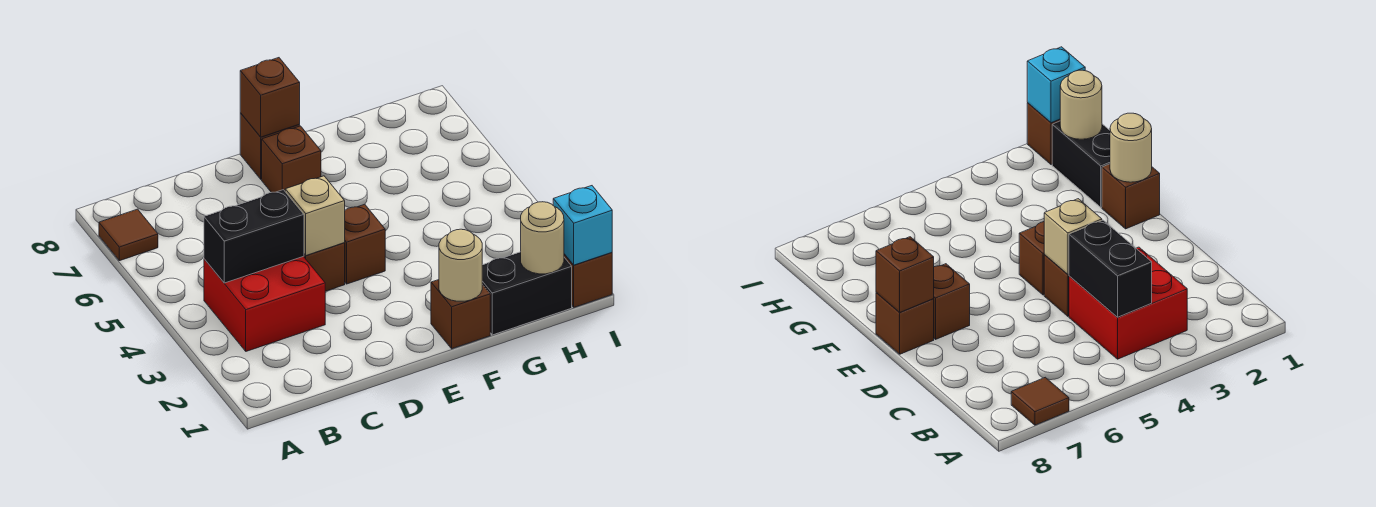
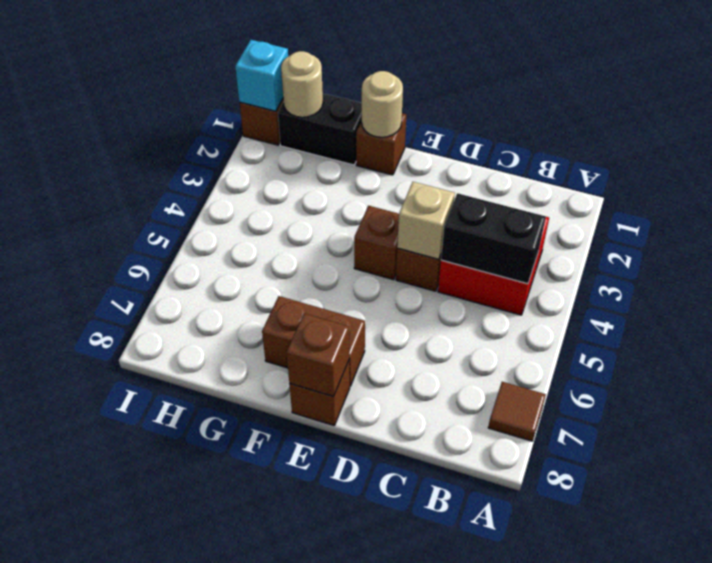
brown 1x1 brick [262,126,321,192] -> brown 1x2 brick [262,296,365,386]

